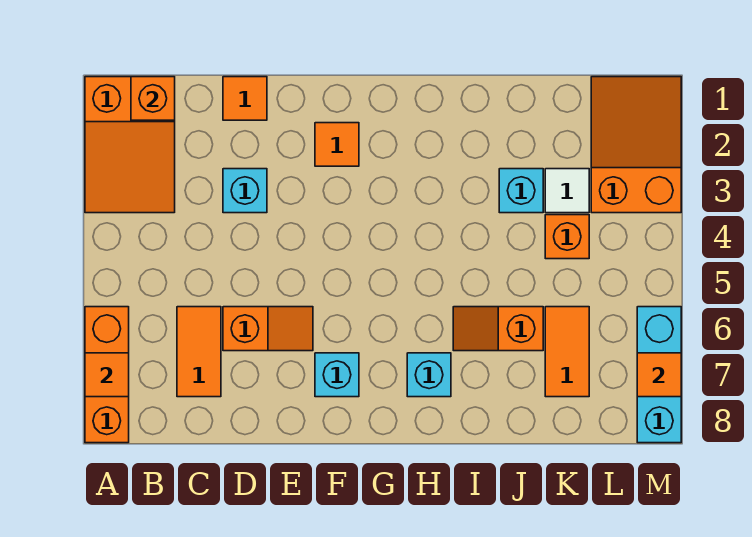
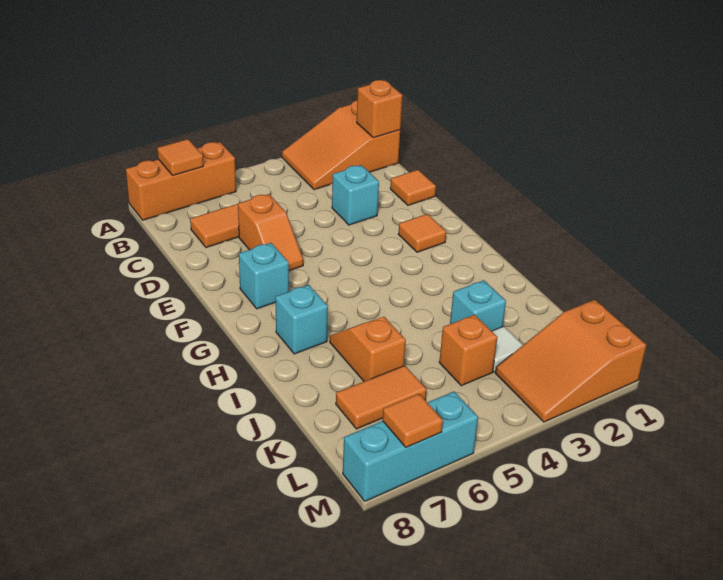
orange 2x3 slope [591,77,681,213] -> orange 2x3 slope turned to [495,300,646,422]

